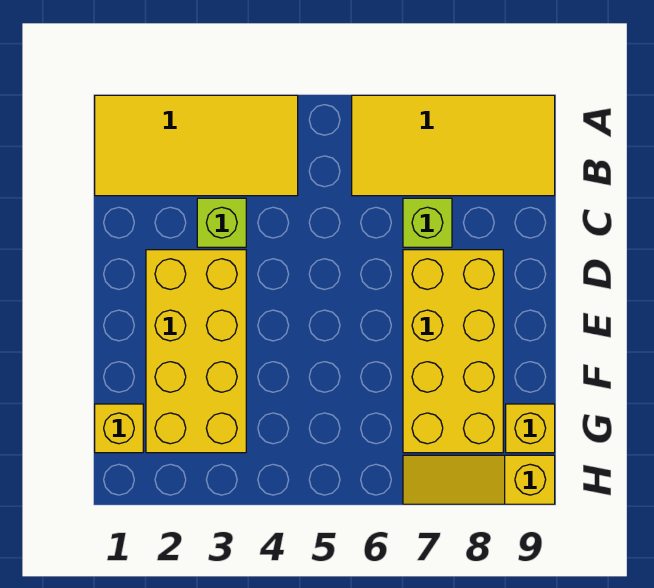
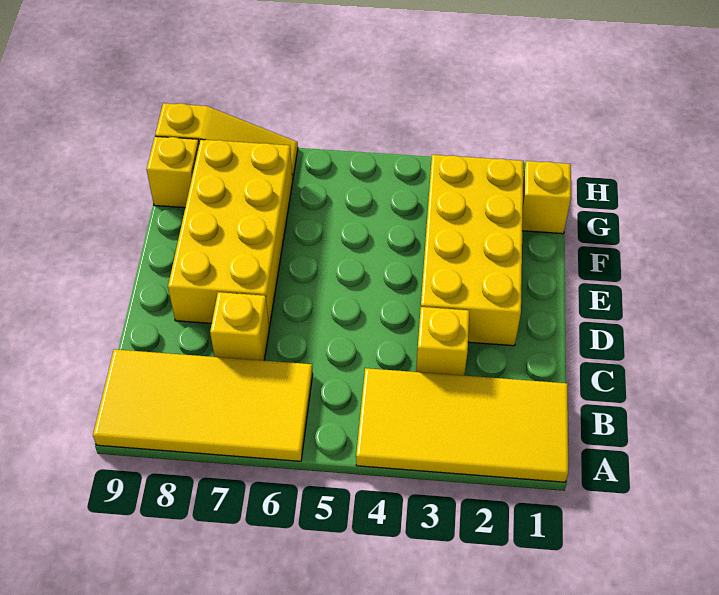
lime 1x1 brick [197,198,246,247] -> yellow 1x1 brick [416,307,469,376]
lime 1x1 brick [403,198,452,247] -> yellow 1x1 brick [210,292,269,361]

